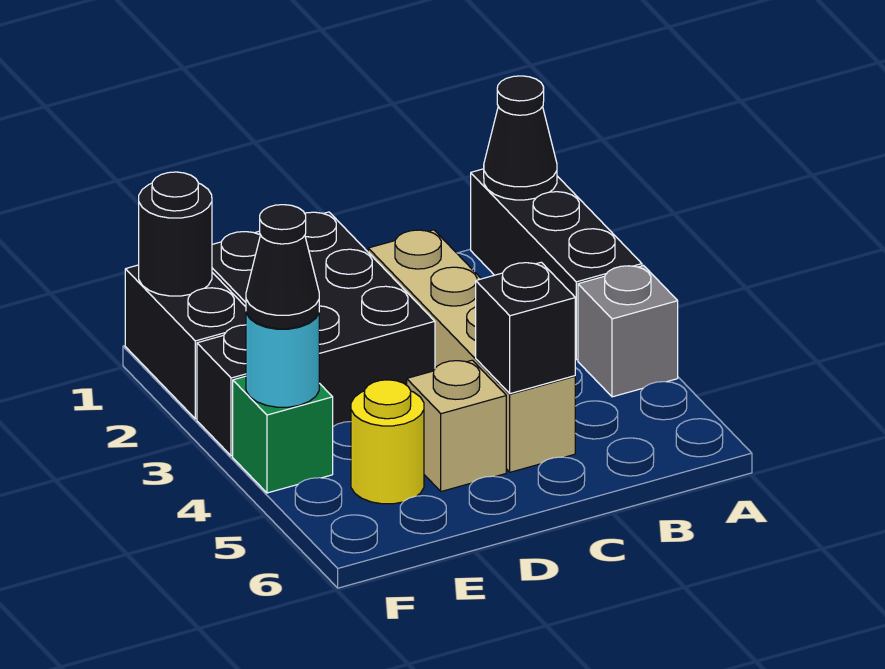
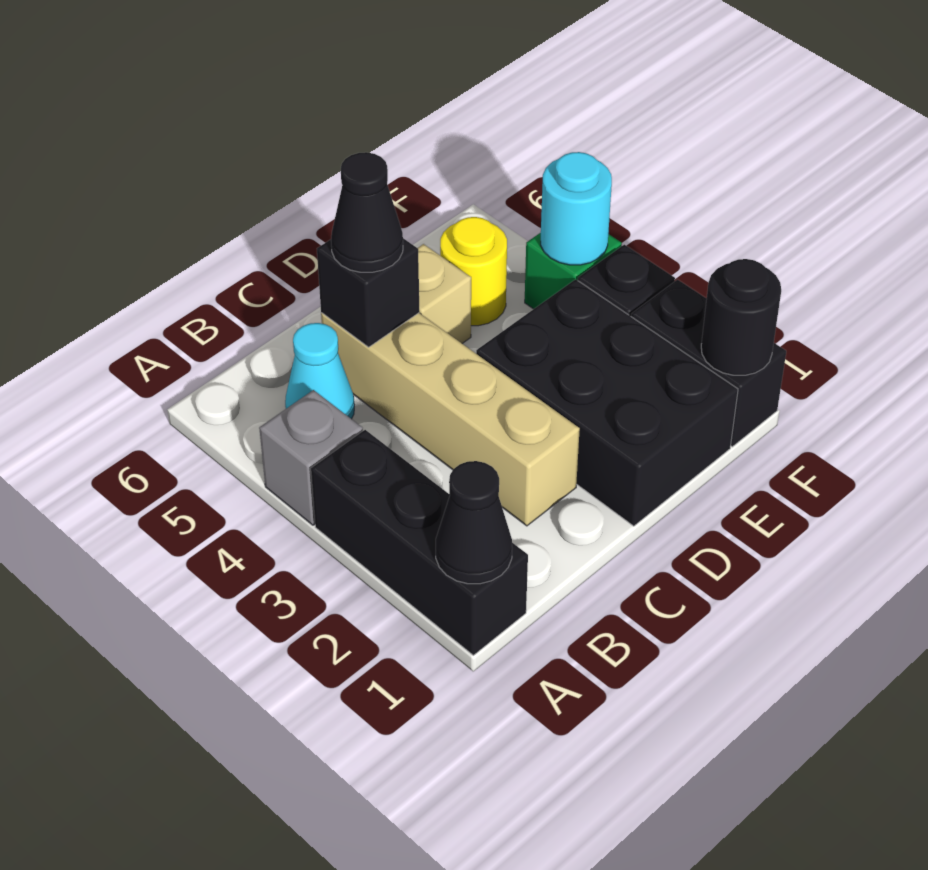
none -> cyan 1x1 cone [285,323,354,419]
black 1x1 cone [246,205,319,329] -> black 1x1 cone moved to [331,152,403,272]

